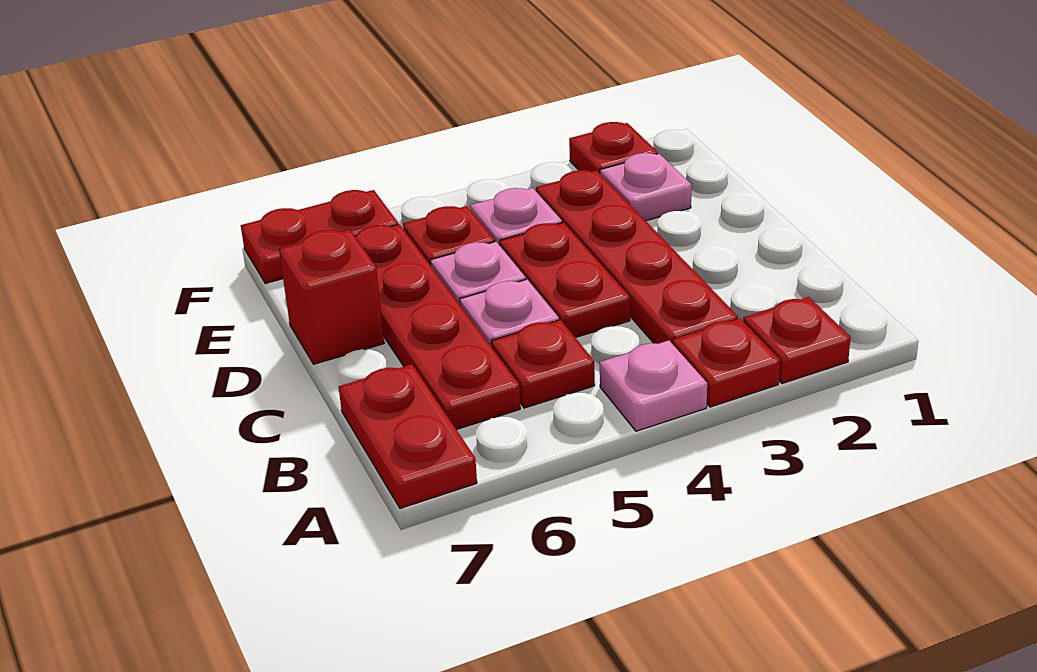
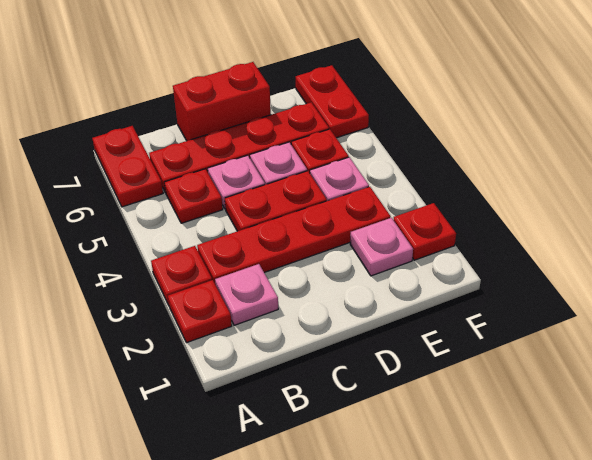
pink 1x1 plate [600,341,707,431] -> pink 1x1 plate moved to [215,264,278,325]
red 1x2 plate [339,364,477,509] -> red 1x2 plate turned to [92,126,163,207]
red 1x1 brick [279,229,384,364] -> red 1x2 brick [173,62,271,141]

